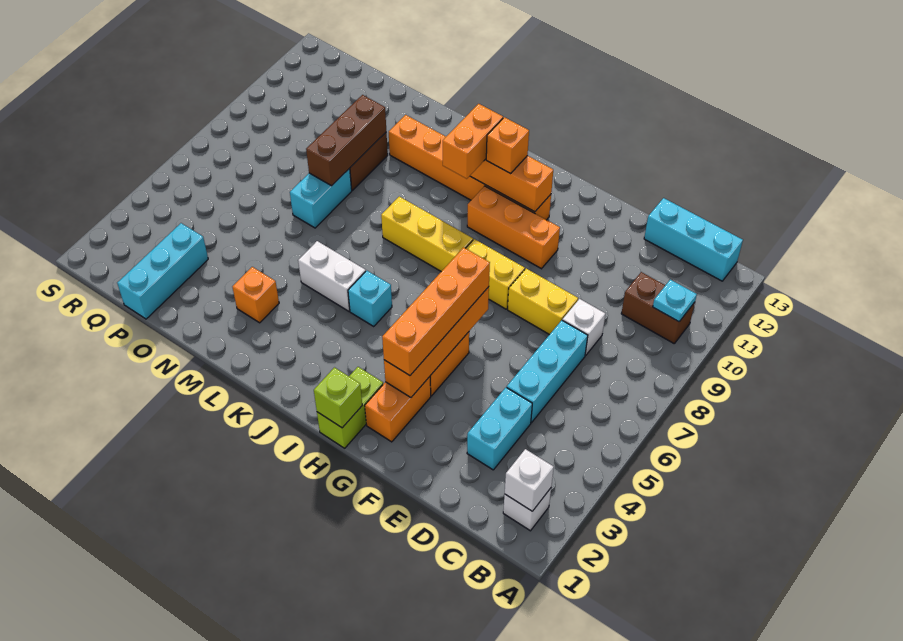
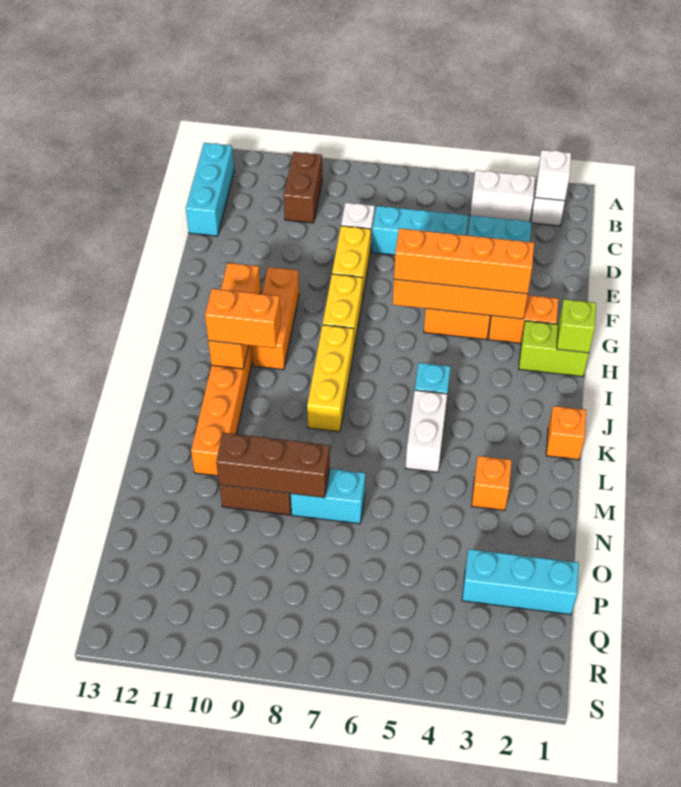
none -> white 1x2 brick [470,170,535,222]
cyan 1x1 plate [653,280,697,322] -> none
orange 1x1 brick [486,117,529,174] -> orange 1x1 brick moved to [546,406,586,460]

